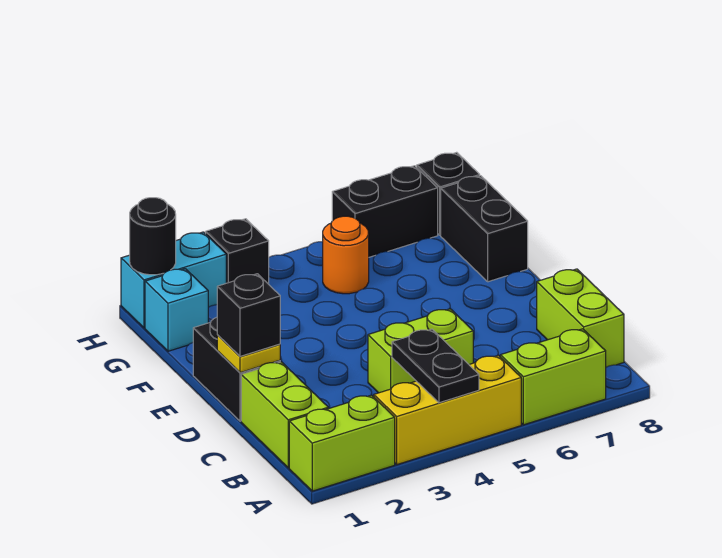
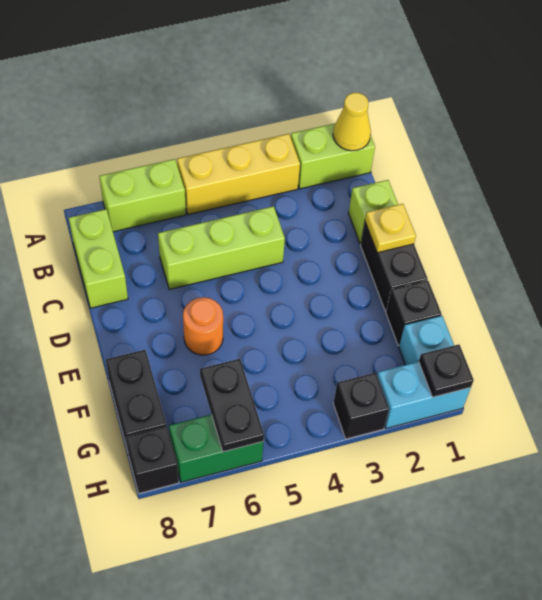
none -> yellow 1x1 cone [333,93,371,151]
black 1x2 plate [392,329,479,403] -> black 1x2 plate moved to [200,359,264,452]
lime 1x2 brick [241,362,328,468] -> lime 1x1 brick [348,180,398,244]
lime 1x2 brick [368,309,473,393] -> lime 1x3 brick [158,206,285,289]
black 1x1 brick [217,274,280,356] -> black 1x1 brick moved to [386,280,442,346]
orange 1x1 round brick [323,216,369,294] -> orange 1x1 round brick moved to [183,297,223,355]
black 1x1 round brick [130,198,176,275] -> black 1x1 plate [419,345,474,397]
black 1x2 brick [332,166,438,257] -> green 1x2 brick [169,415,263,482]

